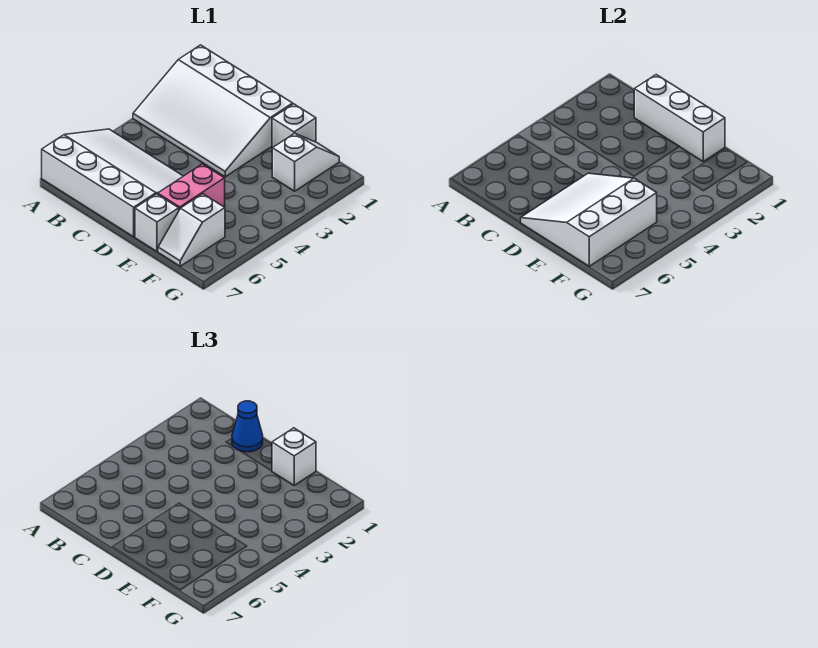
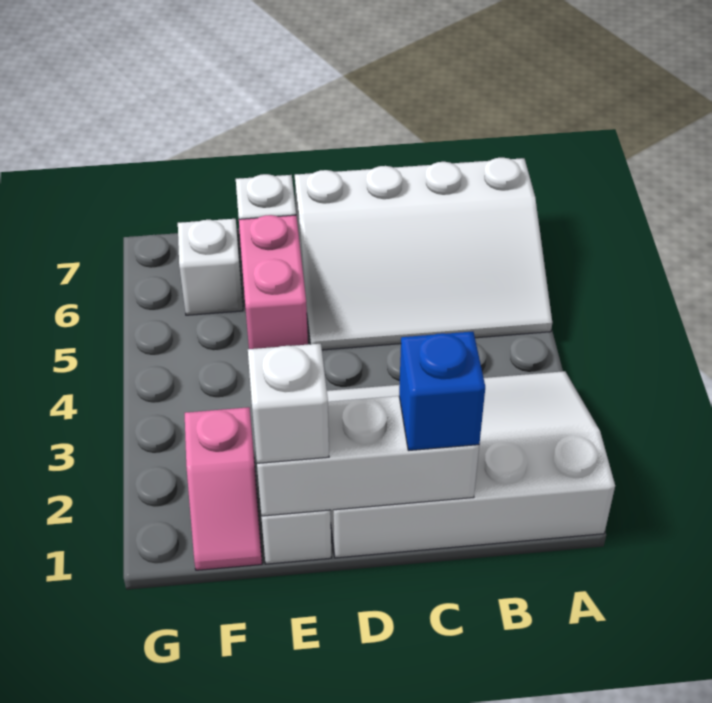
blue 1x1 cone [232,401,263,452] -> blue 1x1 brick [399,331,485,451]
white 3x3 slope [520,173,657,266] -> none
white 1x2 slope [272,133,339,191] -> pink 1x2 slope [185,407,262,570]

